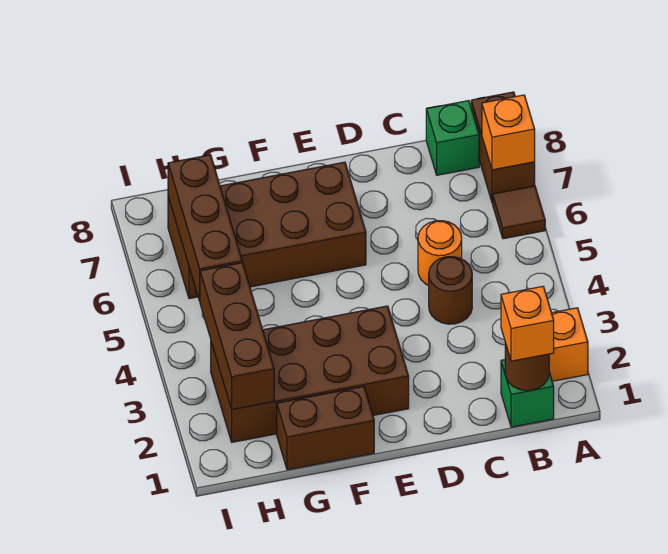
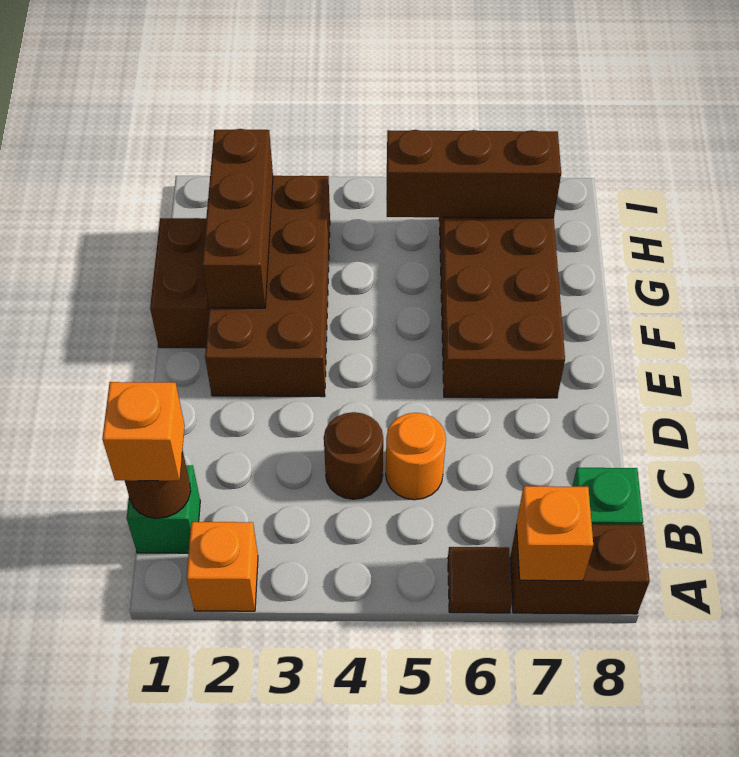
brown 1x3 brick [200,263,274,409] -> brown 1x3 brick turned to [202,129,273,308]

